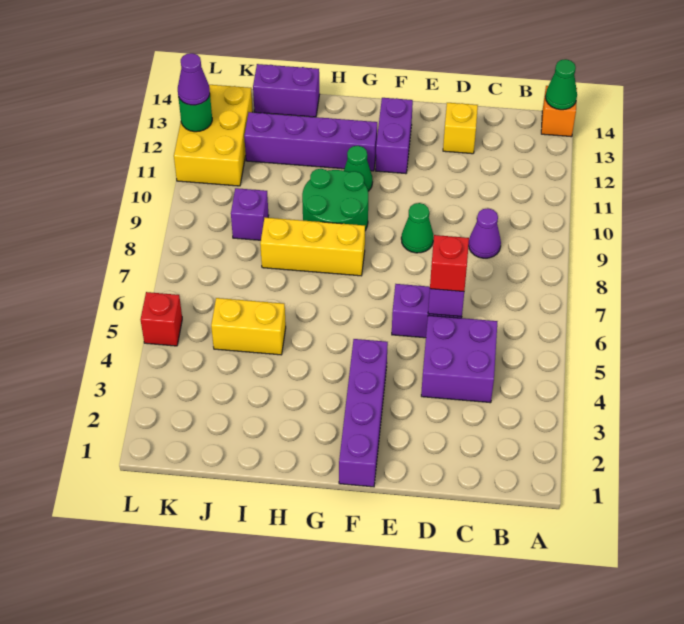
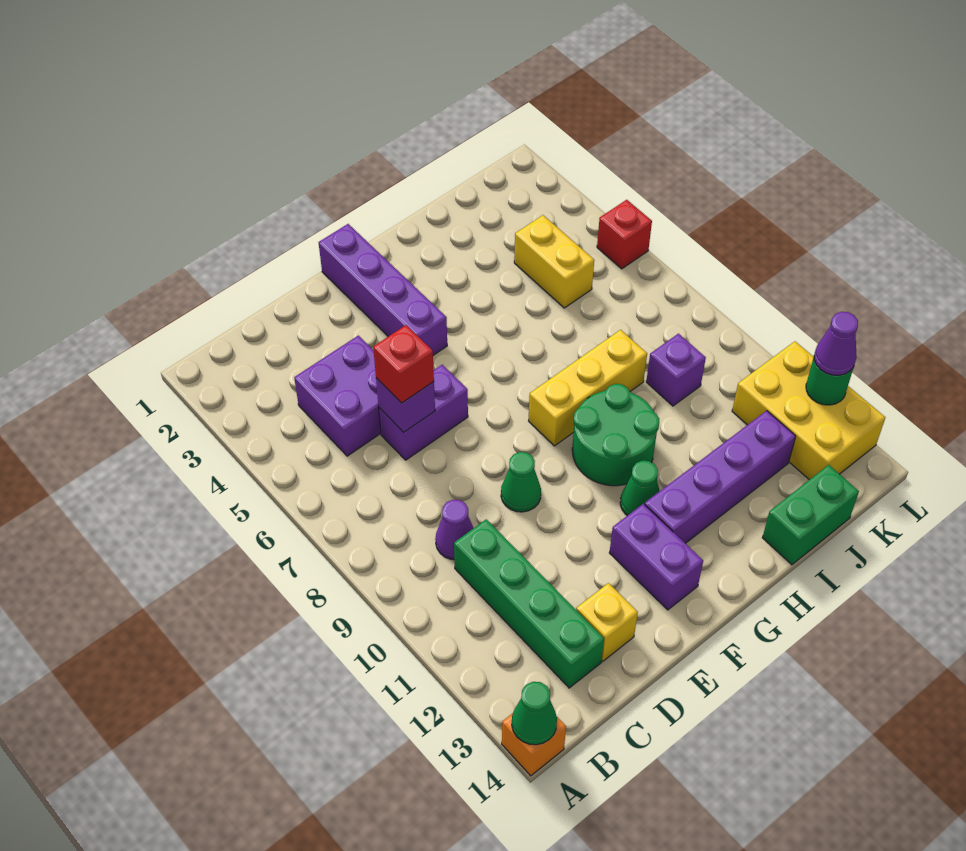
none -> green 1x4 brick [454,519,604,688]
yellow 1x2 brick [211,298,286,355] -> yellow 1x2 brick turned to [514,215,594,308]
purple 1x2 brick [253,64,320,117] -> green 1x2 brick [762,465,859,565]

